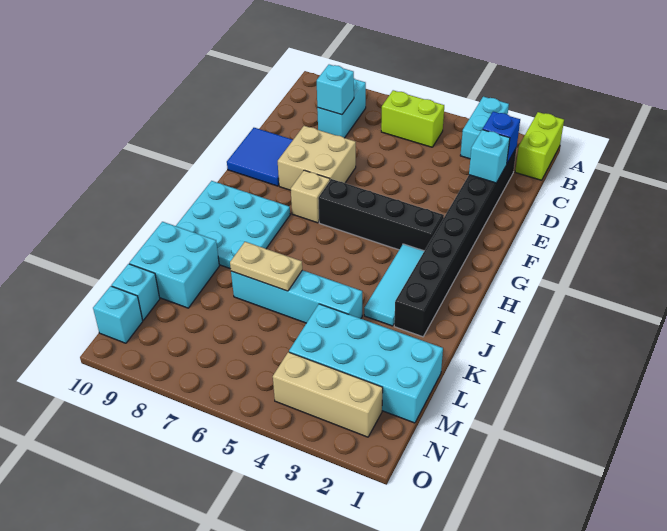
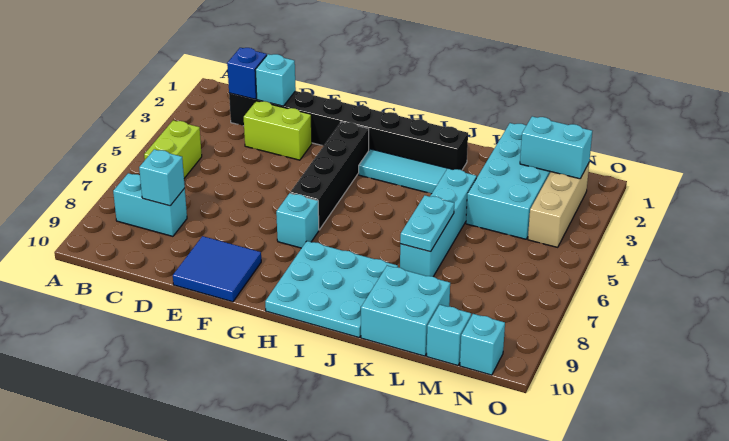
lime 1x2 brick [515,112,564,180] -> lime 1x2 brick moved to [244,101,312,160]
cyan 1x2 brick [460,97,509,159] -> cyan 1x2 brick moved to [520,116,592,179]
tan 2x2 brick [278,126,356,190] -> none
tan 1x1 brick [291,170,330,223] -> cyan 1x1 brick [276,193,319,248]
tan 1x2 plate [230,242,302,291] -> cyan 1x2 plate [400,195,454,252]

